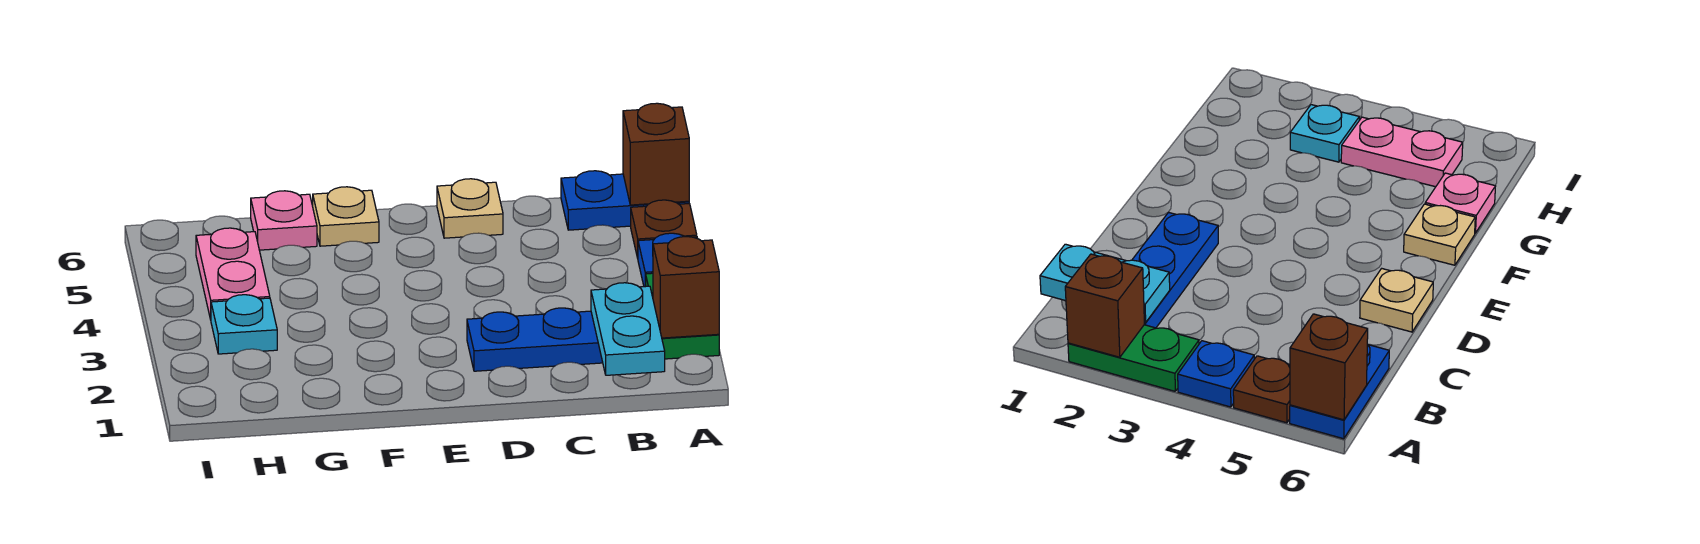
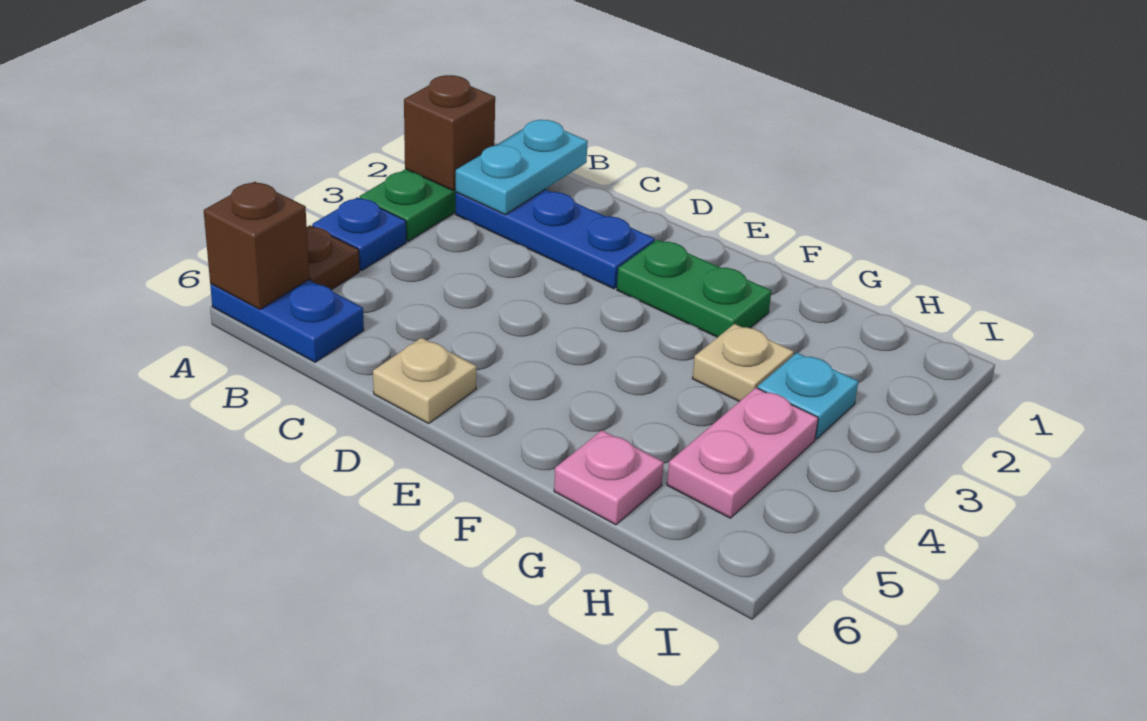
none -> green 1x2 plate [617,240,771,337]
tan 1x1 plate [313,187,379,246] -> tan 1x1 plate moved to [692,324,794,402]

